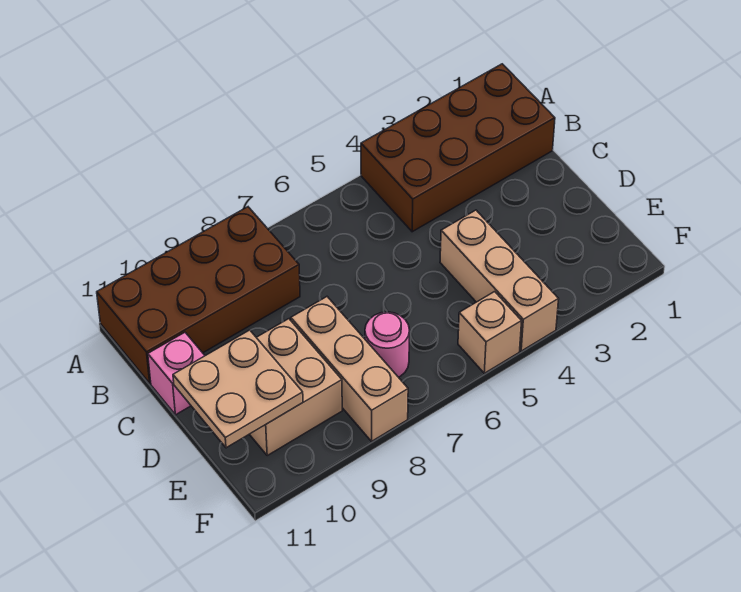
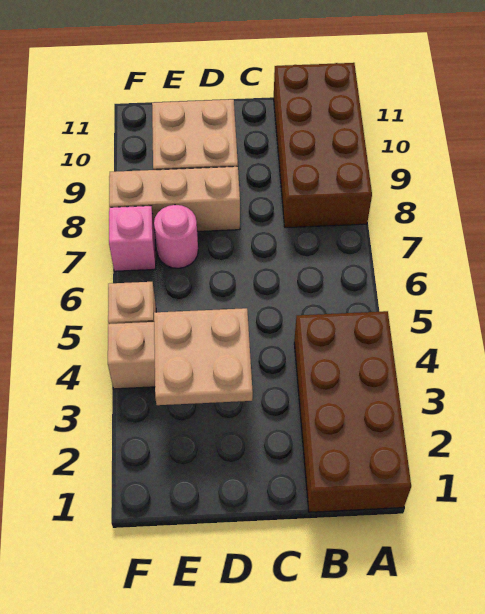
pink 1x1 brick [148,332,205,415] -> pink 1x1 brick moved to [109,206,156,271]
tan 2x2 plate [173,330,303,448] -> tan 2x2 plate moved to [154,308,253,405]

